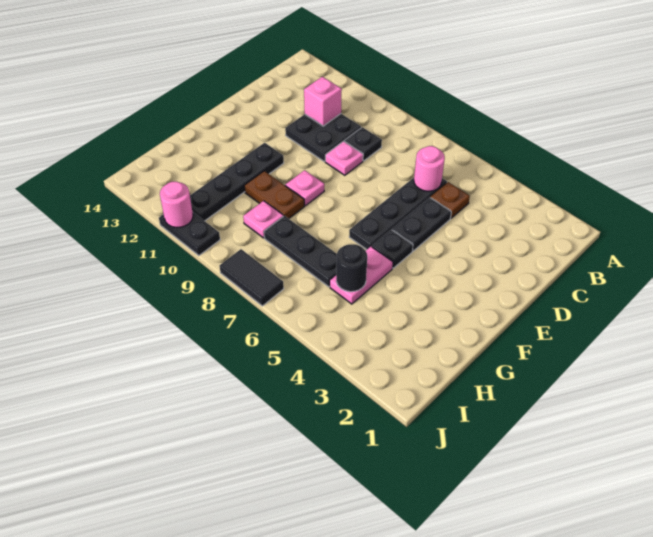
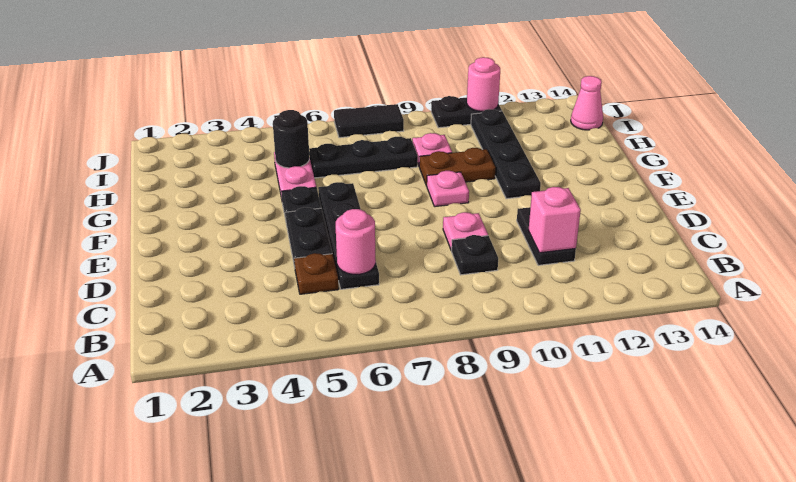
black 2x2 plate [285,114,361,161] -> black 1x2 plate [517,207,576,265]
none -> pink 1x1 cone [571,76,603,130]

